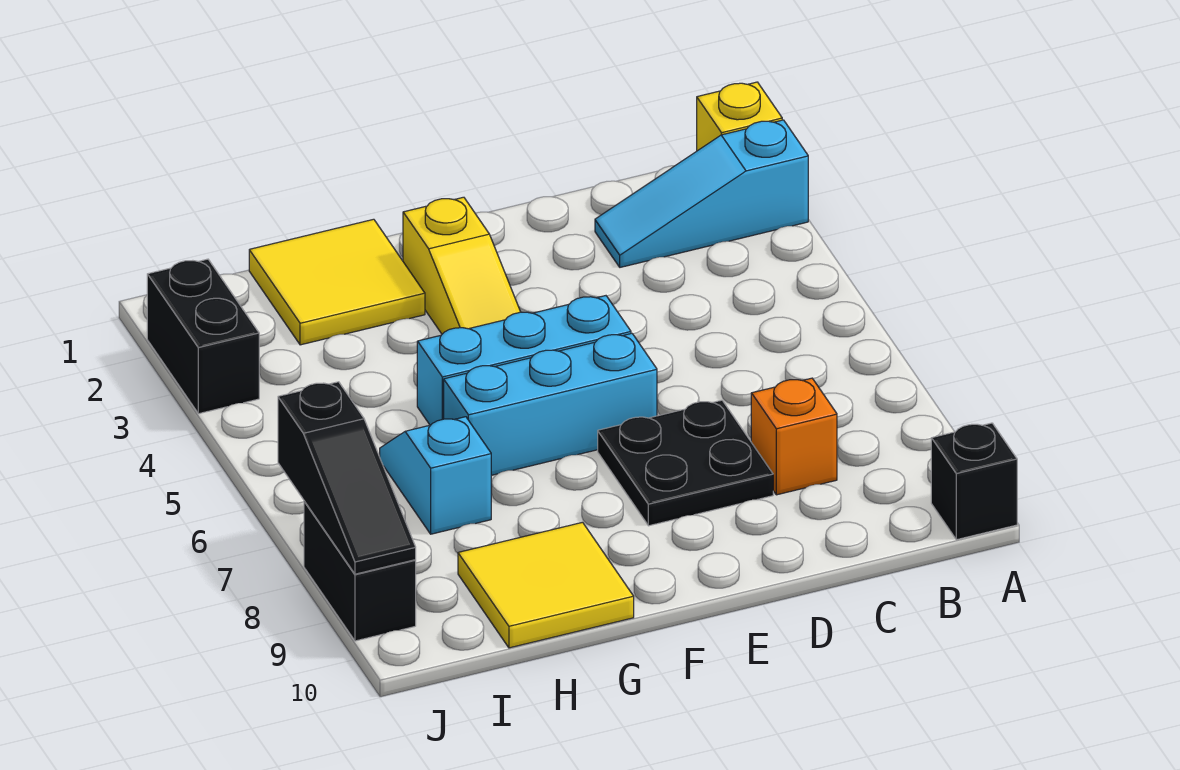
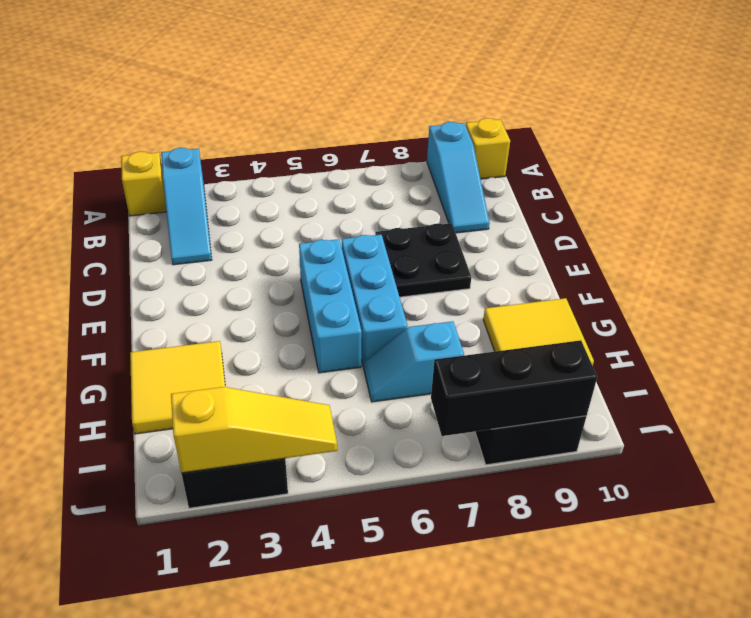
none -> cyan 1x3 slope [427,122,490,233]
black 1x1 brick [931,423,1017,540] -> yellow 1x1 brick [466,118,510,179]
orange 1x1 brick [751,378,837,495] -> none
yellow 1x3 slope [403,197,520,334] -> yellow 1x3 slope moved to [171,387,337,473]
black 1x3 slope [278,382,416,574] -> black 1x3 brick [431,340,597,436]

